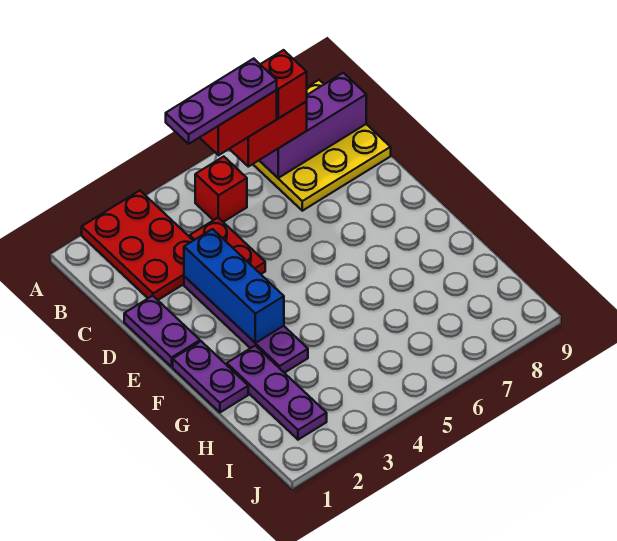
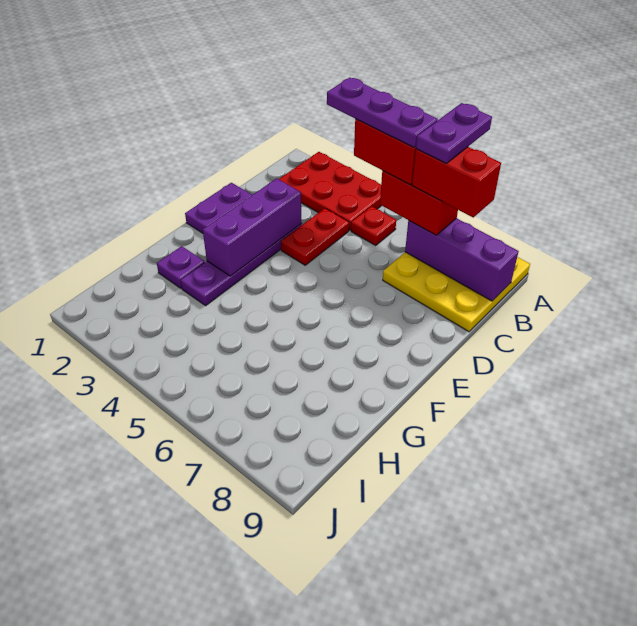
red 2x3 plate [82,191,193,300] -> red 2x3 plate turned to [279,152,382,230]
red 1x1 brick [195,157,247,222] -> red 1x1 plate [351,206,396,245]
red 1x1 brick [260,50,307,118] -> red 1x2 brick [412,147,501,217]
blue 1x3 brick [184,229,284,343] -> purple 1x3 brick [203,178,302,276]
purple 1x2 plate [173,341,248,412] -> purple 1x2 plate moved to [416,103,492,163]
purple 1x3 plate [227,346,327,440] -> purple 1x1 plate [157,246,205,288]

